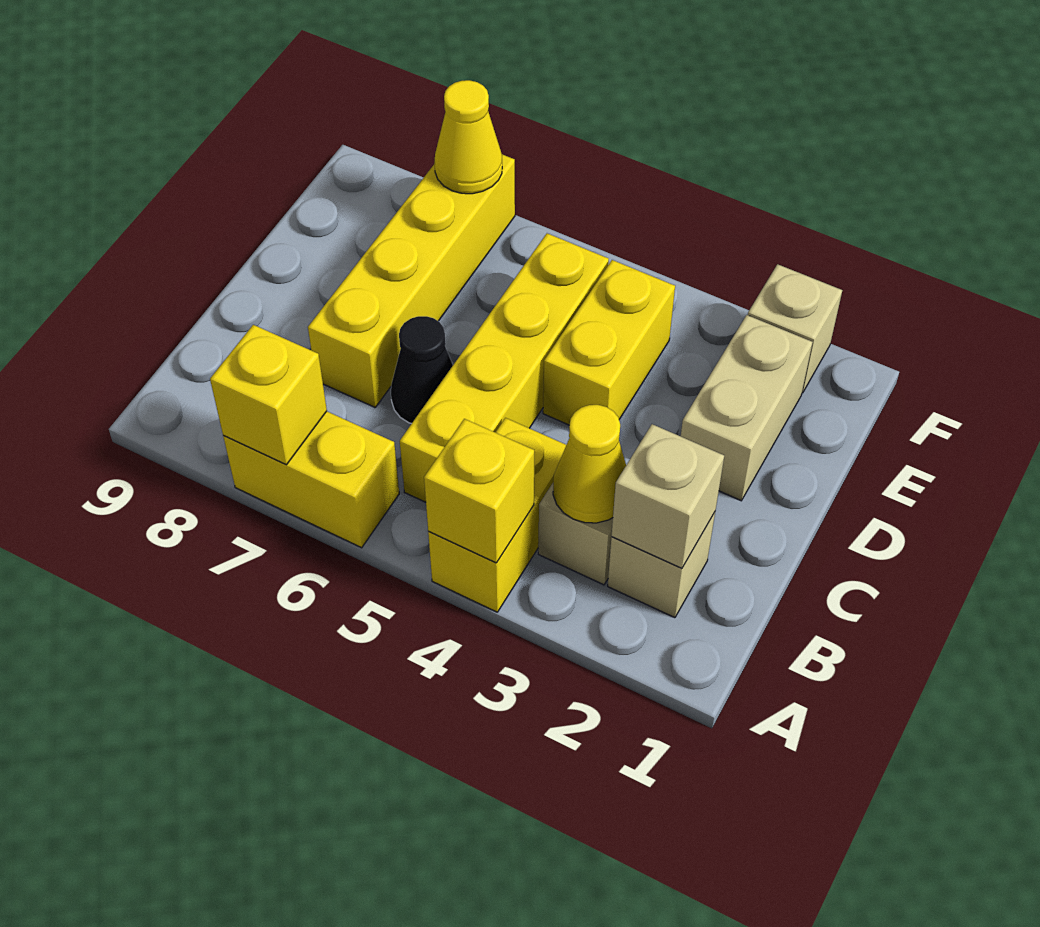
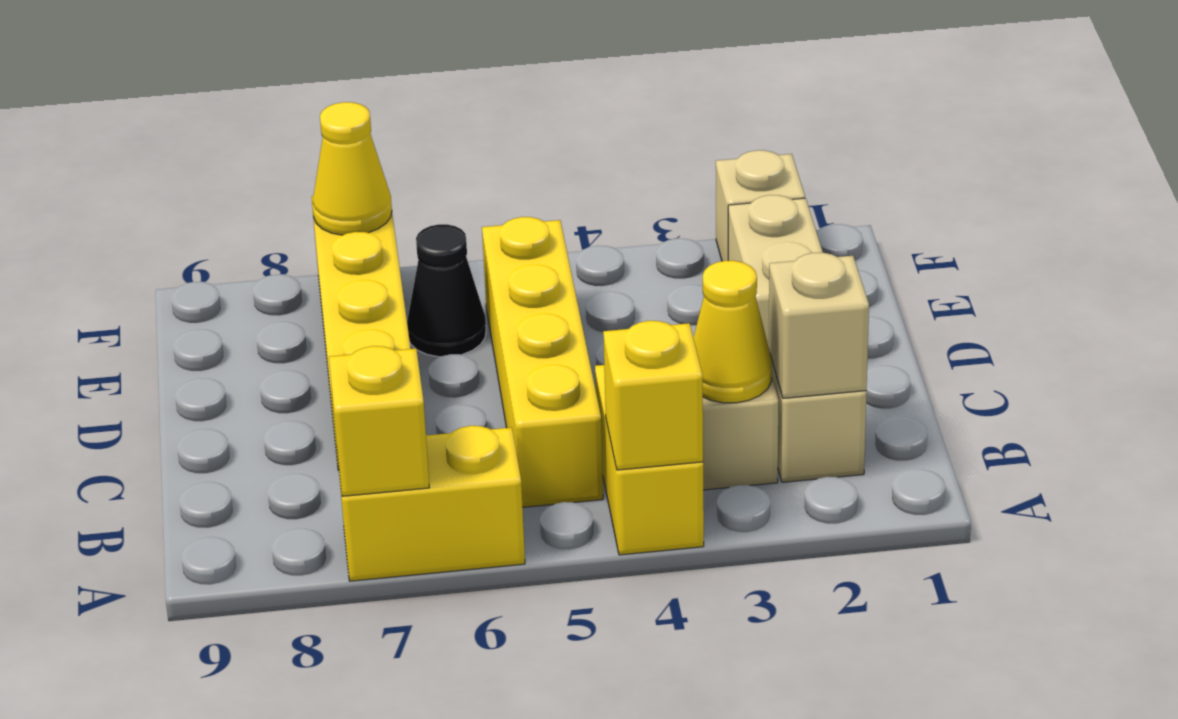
black 1x1 cone [391,316,453,424] -> black 1x1 cone moved to [407,224,486,357]
yellow 1x2 brick [543,260,675,425] -> none

